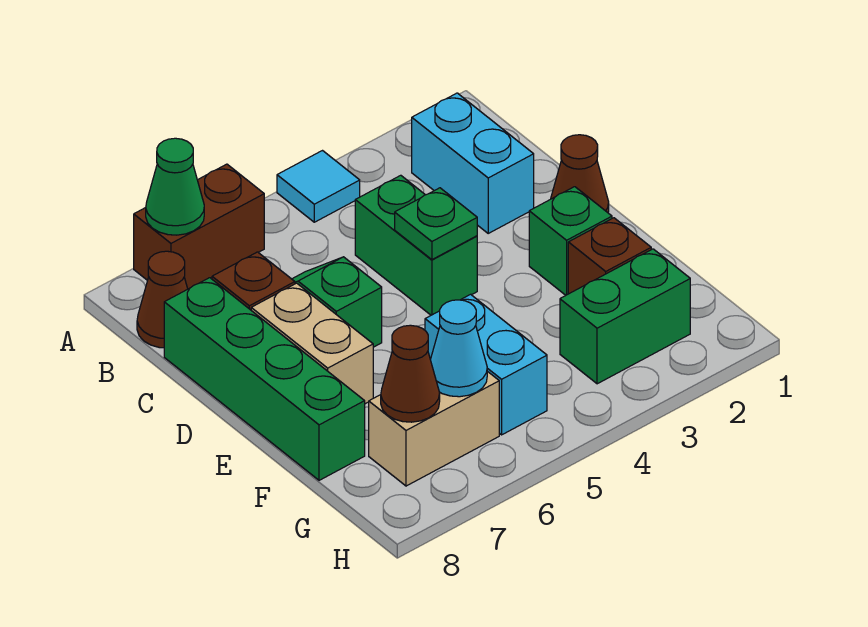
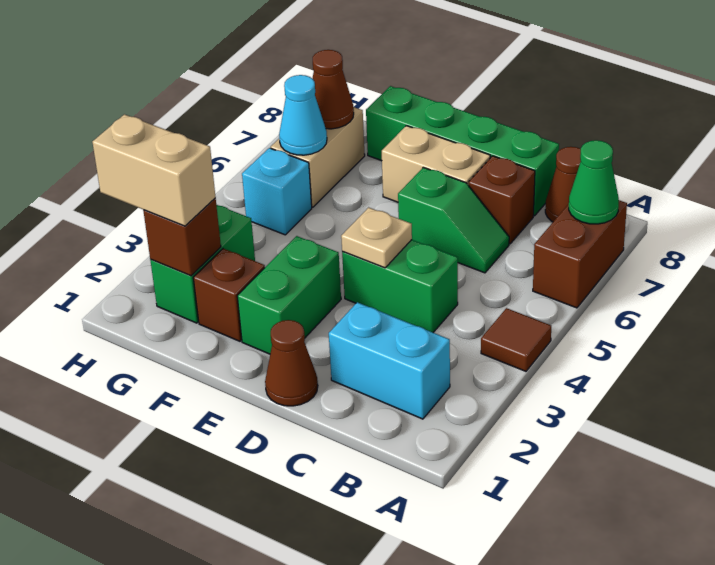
cyan 1x1 tile [277,151,360,222] -> brown 1x1 tile [481,308,551,371]
green 1x1 plate [395,188,477,260] -> tan 1x1 plate [341,207,412,268]
green 1x1 brick [529,187,612,295] -> green 1x2 brick [237,236,341,354]
cyan 1x2 brick [425,294,547,435] -> cyan 1x1 brick [242,148,312,235]
none -> brown 1x1 brick [143,198,221,276]
none -> tan 1x2 brick [92,114,216,226]

